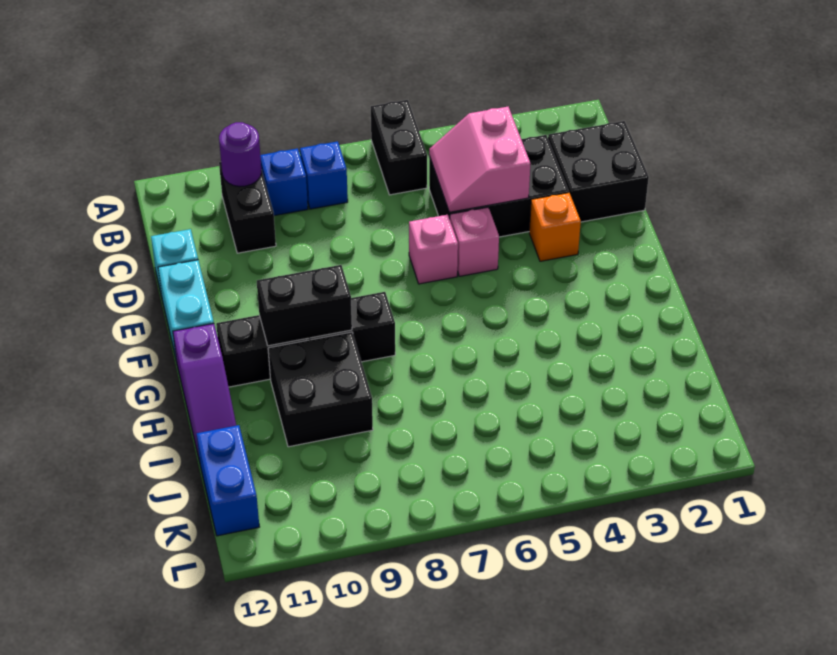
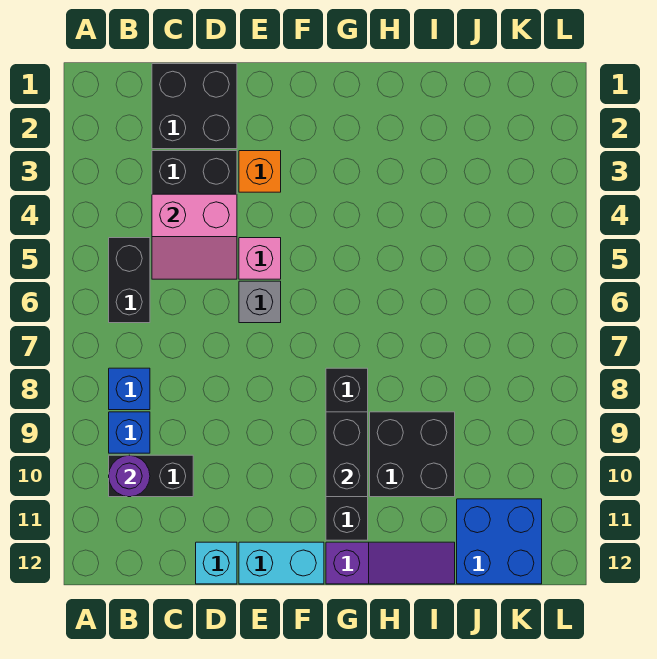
black 1x2 brick [371,100,427,195] -> black 1x2 brick turned to [109,238,150,323]
pink 1x1 brick [409,215,458,284] -> grey 1x1 brick [239,281,281,323]
blue 1x2 brick [197,425,259,536] -> blue 2x2 brick [457,499,542,584]

